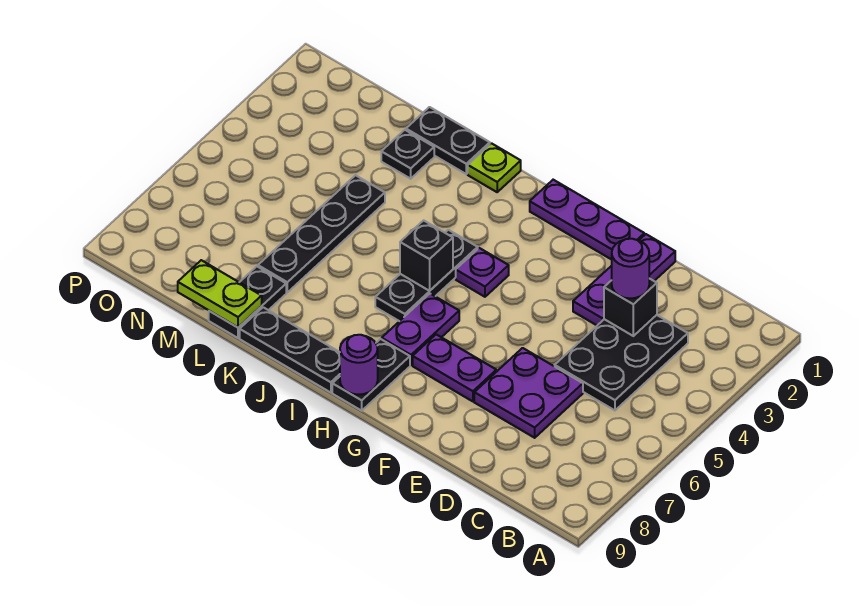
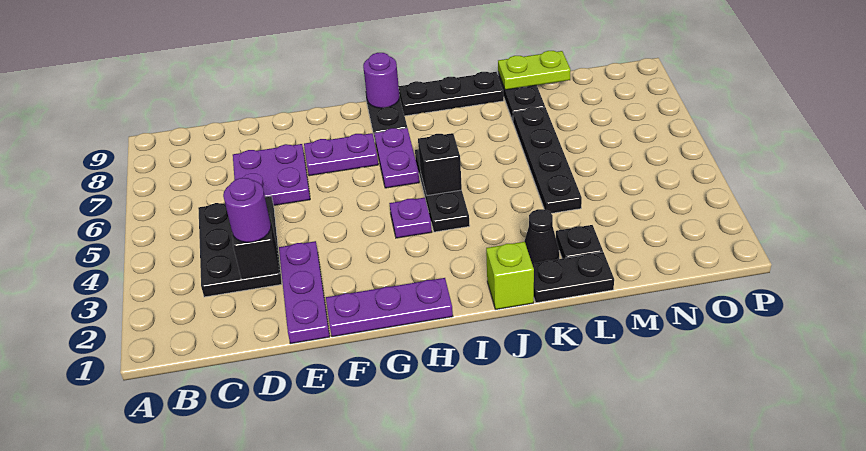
lime 1x1 plate [468,143,521,192] -> lime 1x1 brick [486,242,534,309]
none -> black 1x1 cone [524,209,559,263]

